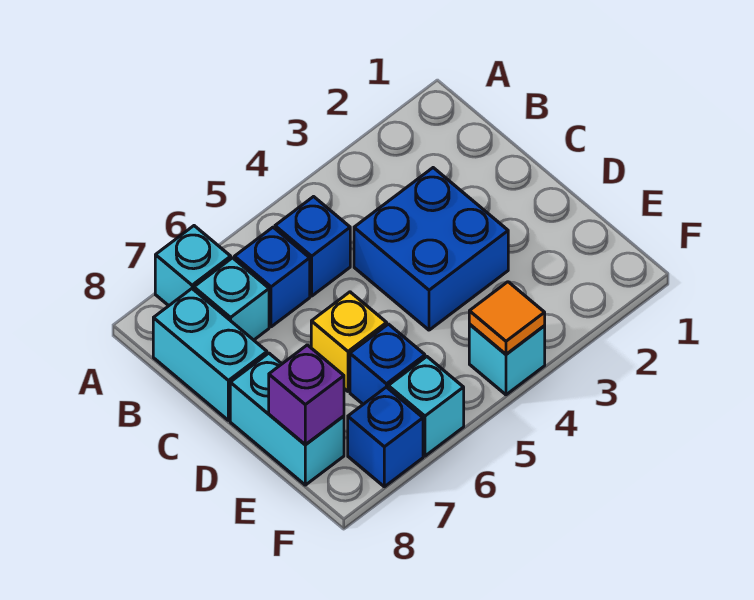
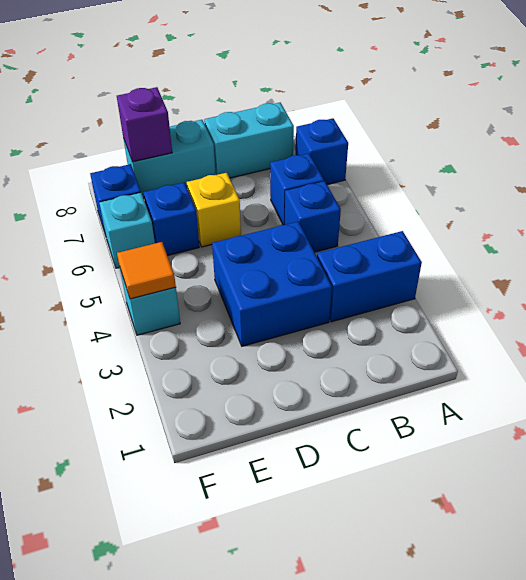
none -> blue 1x2 brick [317,231,422,322]
cyan 1x1 brick [155,226,231,306] -> blue 1x1 brick [296,118,348,184]
cyan 1x1 brick [194,258,269,340] -> none

